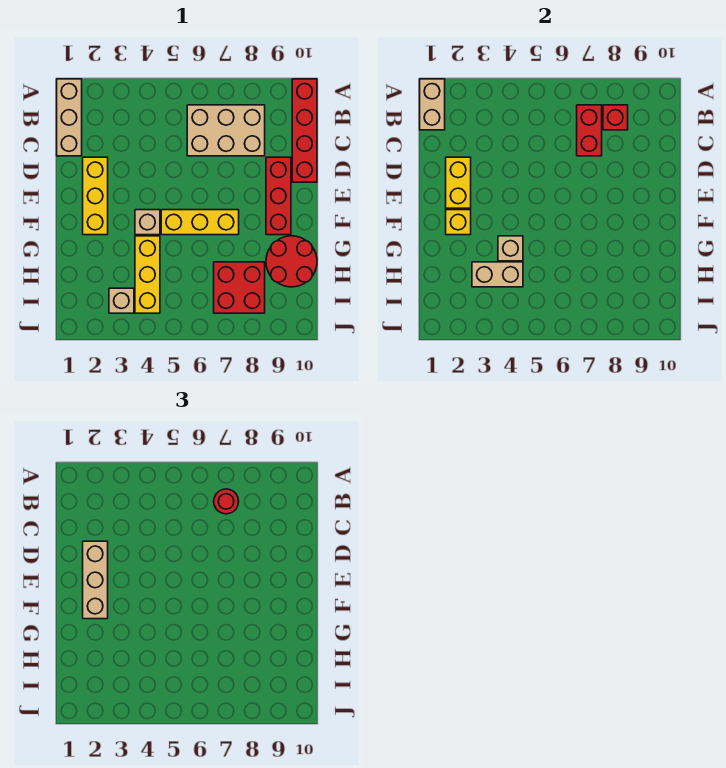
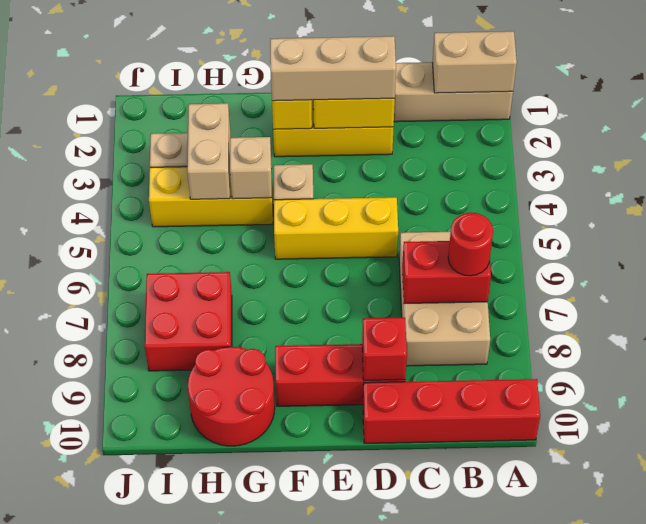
red 1x1 brick [603,105,628,130] -> red 1x1 brick moved to [362,317,407,381]
yellow 1x3 brick [161,210,239,235] -> yellow 1x3 brick turned to [274,197,398,259]

